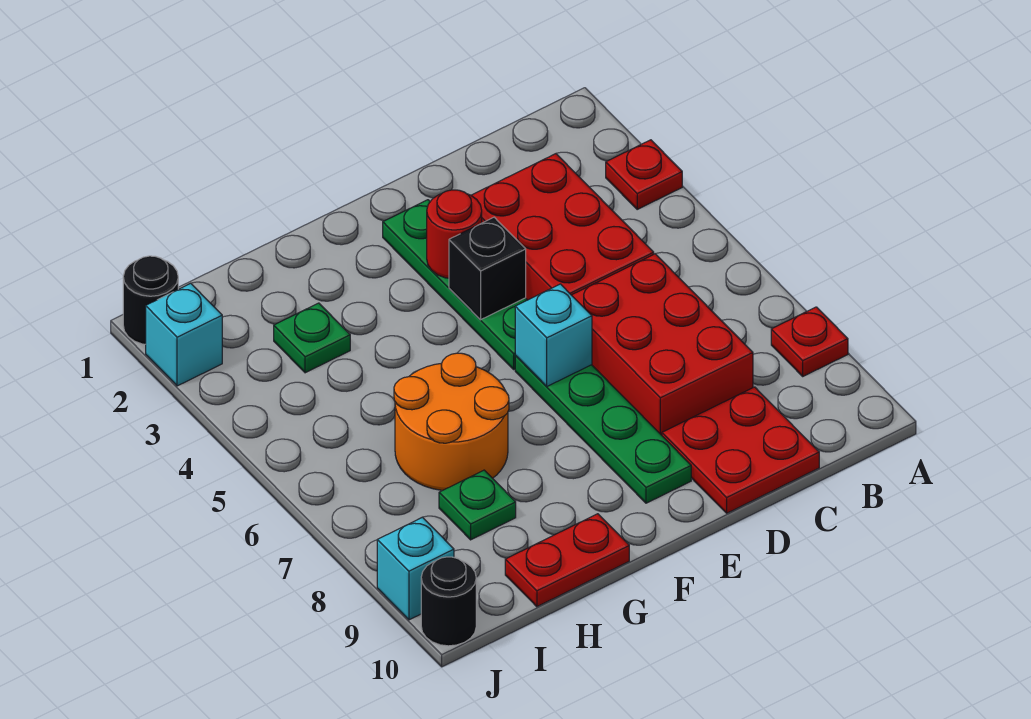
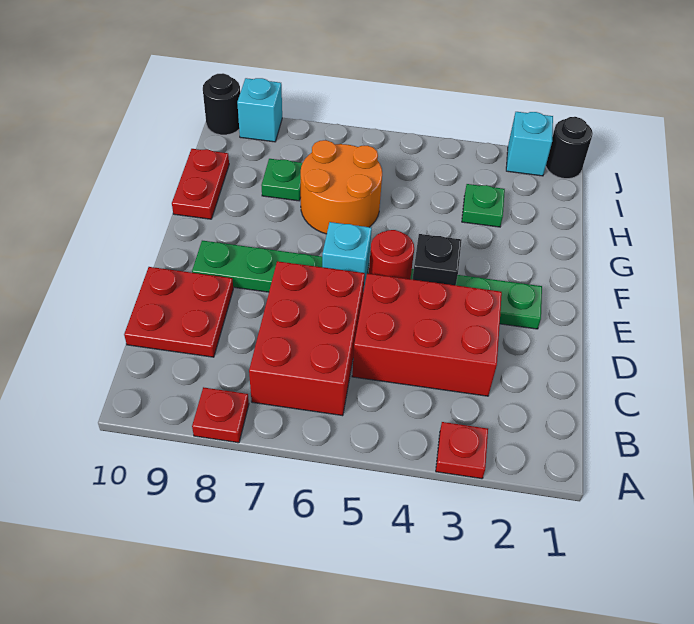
red 2x3 brick [572,254,753,435] -> red 2x3 brick turned to [249,261,365,416]
red 1x1 round brick [427,190,482,278] -> red 1x1 round brick moved to [369,230,414,279]

